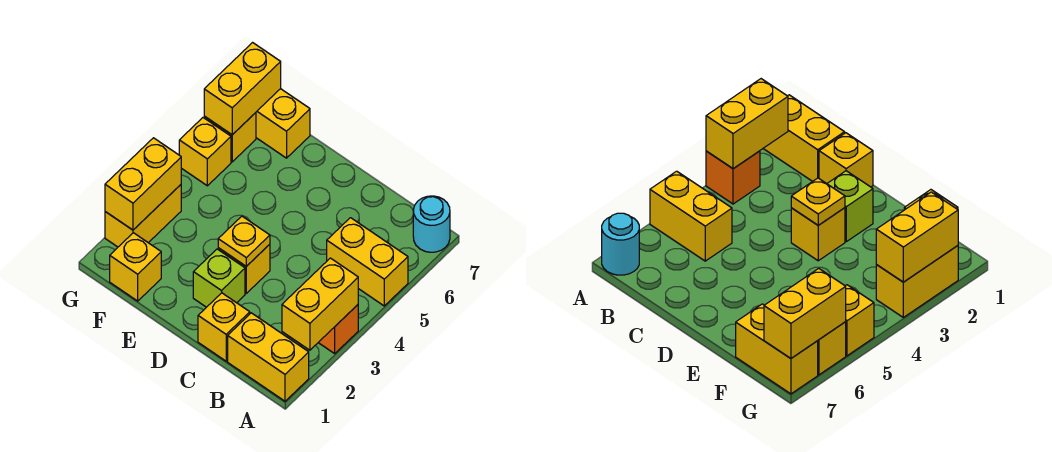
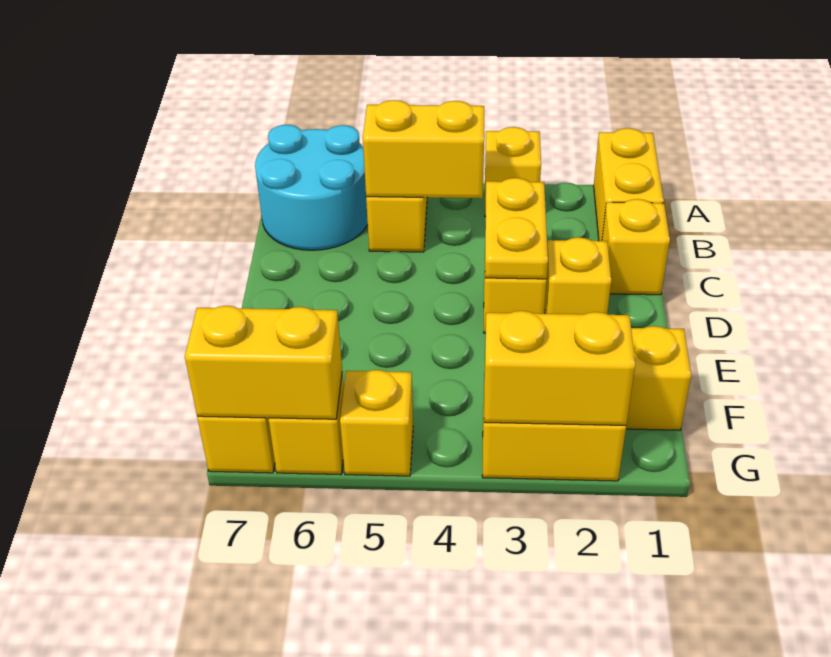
yellow 1x2 brick [282,258,358,350] -> yellow 1x2 brick moved to [363,100,484,198]
orange 1x1 brick [318,305,358,353] -> yellow 1x1 brick [485,127,541,217]
cyan 1x1 round brick [413,196,450,252] -> cyan 2x2 round brick [255,125,368,250]
lime 1x1 brick [193,249,245,307] -> yellow 1x1 brick [544,237,611,314]
yellow 1x1 plate [218,216,270,266] -> yellow 1x2 plate [485,178,548,279]

